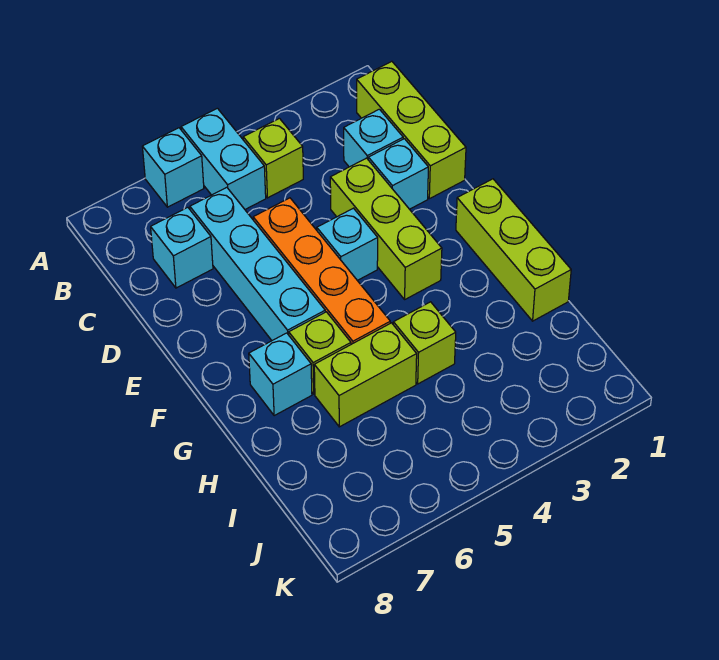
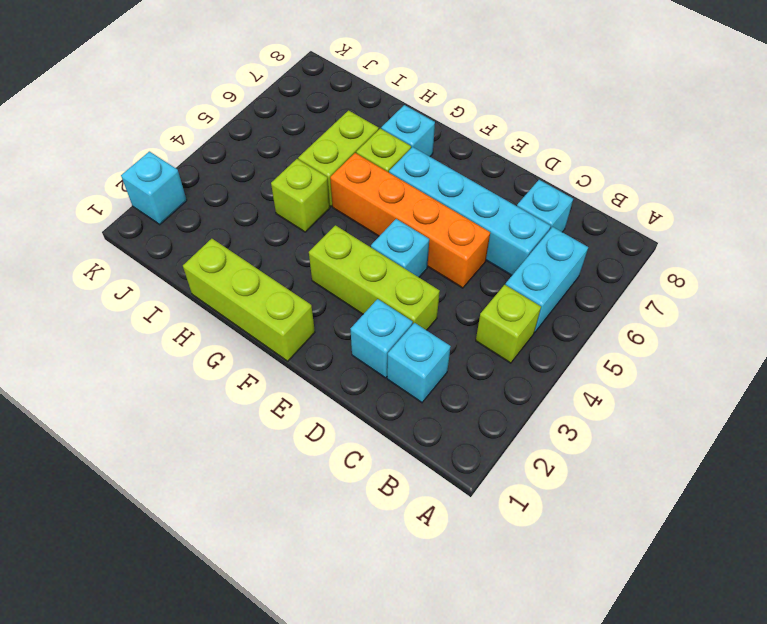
cyan 1x2 brick [181,108,266,209] -> cyan 1x2 brick turned to [506,227,588,333]
cyan 1x1 brick [142,128,204,207] -> cyan 1x1 brick moved to [121,152,187,225]
lime 1x3 brick [357,61,466,199] -> none

